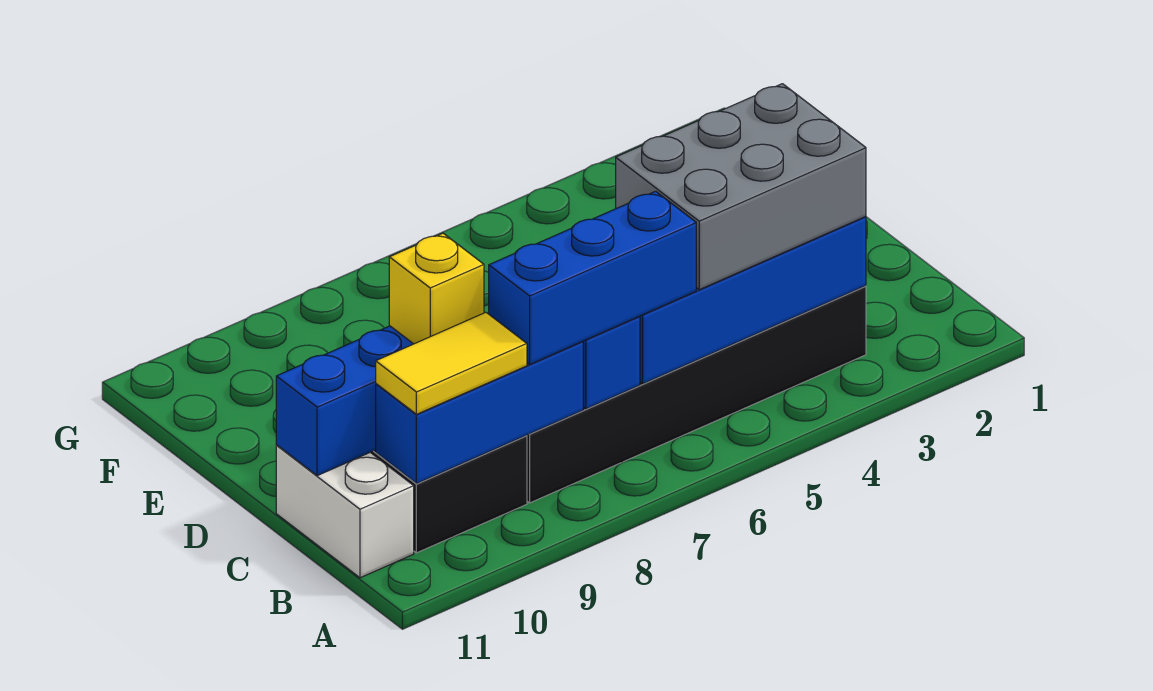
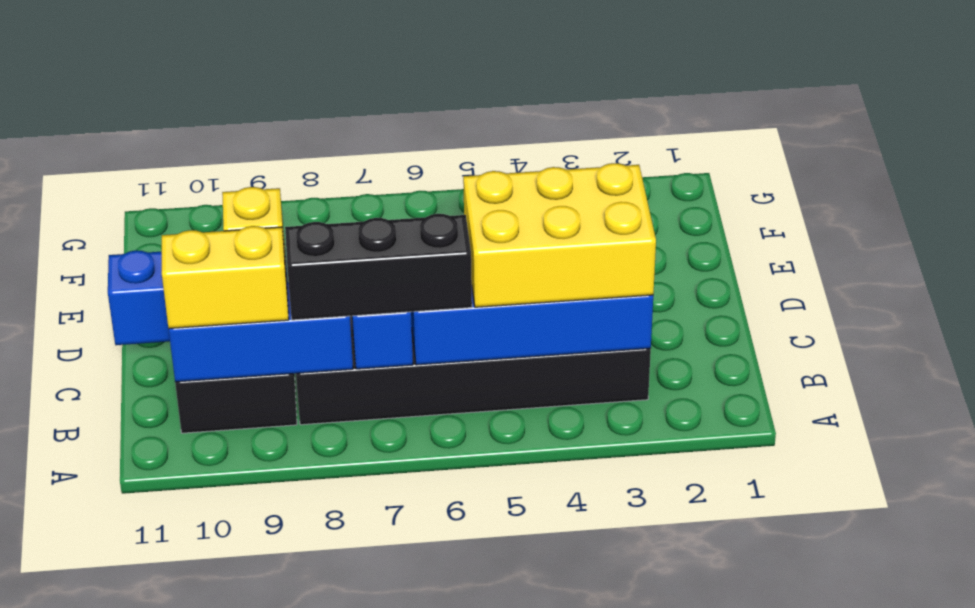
grey 2x3 brick [616,84,866,290] -> yellow 2x3 brick [463,163,656,307]
blue 1x3 brick [489,191,696,364] -> black 1x3 brick [285,214,472,320]
yellow 1x2 tile [376,312,527,414] -> yellow 1x2 brick [162,226,289,329]
white 1x2 brick [276,445,414,578] -> none

